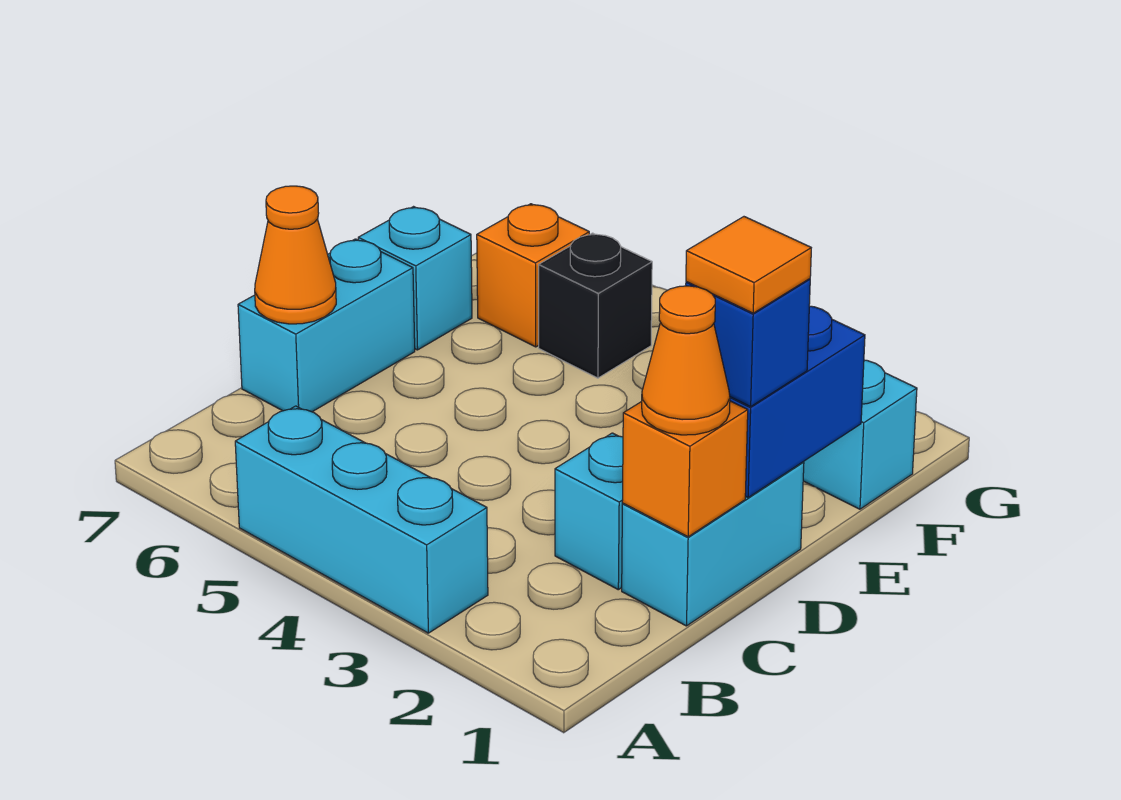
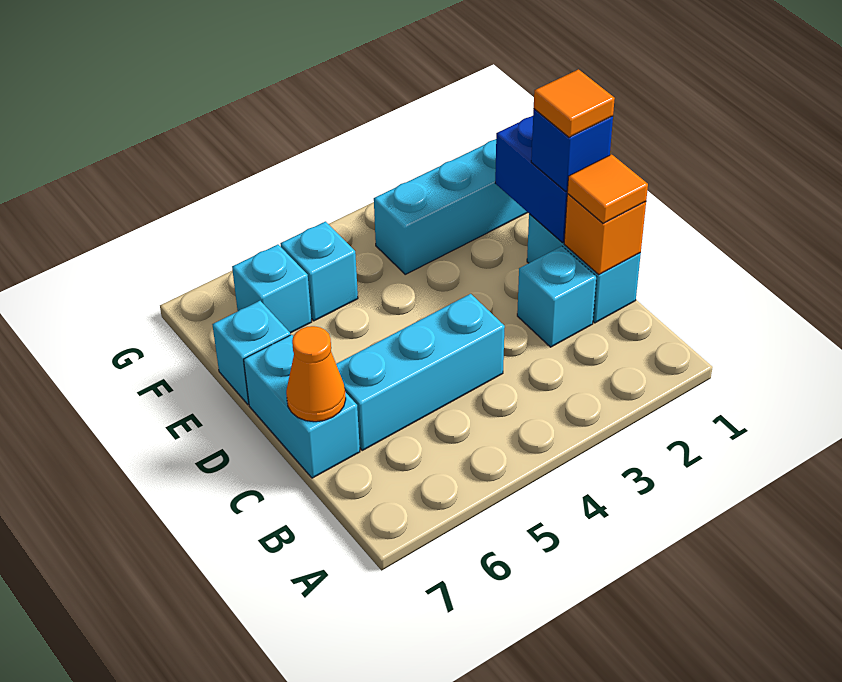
cyan 1x3 brick [235,406,488,633] -> cyan 1x3 brick moved to [336,294,505,450]
orange 1x1 cone [642,286,730,435] -> orange 1x1 tile [567,154,648,223]
black 1x1 brick [539,233,652,378] -> cyan 1x1 brick [281,222,358,321]
orange 1x1 brick [477,204,589,347] -> cyan 1x1 brick [232,245,311,333]

